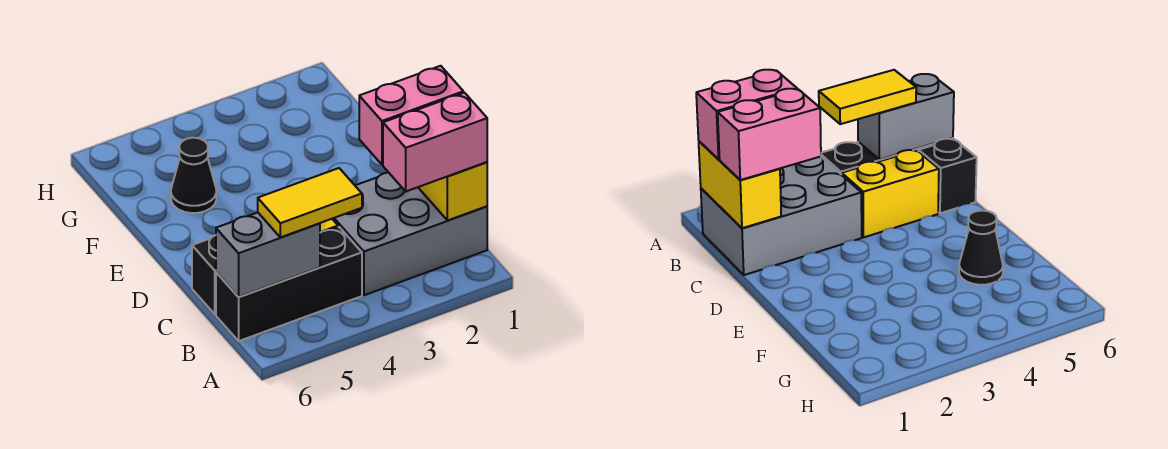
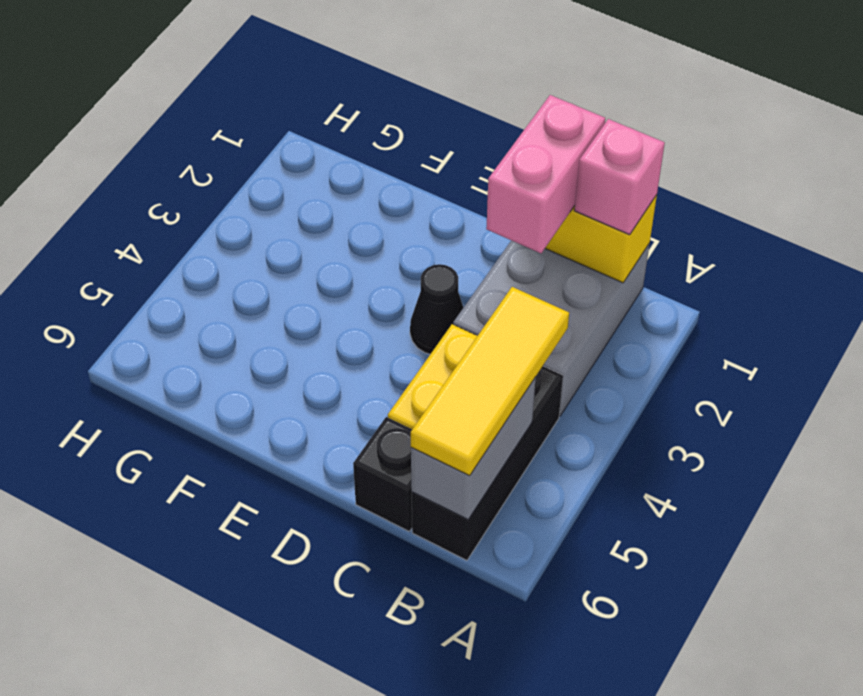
pink 1x2 brick [383,93,487,191] -> pink 1x1 brick [575,119,665,235]
yellow 1x2 tile [258,168,362,237] -> yellow 1x3 tile [411,287,569,476]
black 1x1 cone [171,138,216,213] -> black 1x1 cone moved to [410,264,464,354]

